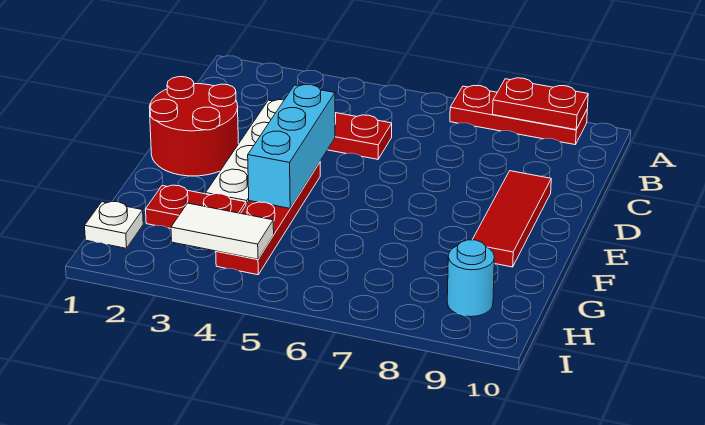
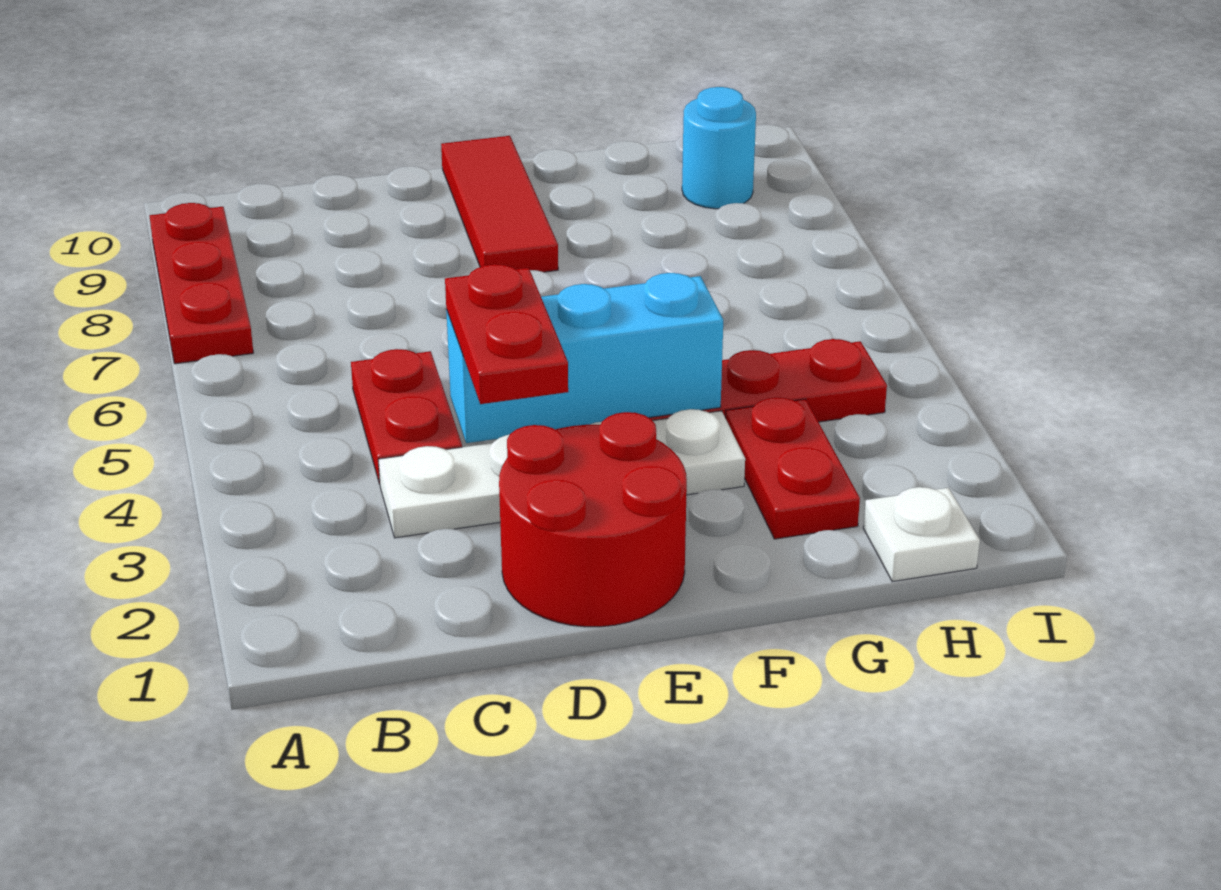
red 1x2 plate [493,78,588,130] -> red 1x2 plate moved to [445,264,568,404]
red 1x3 tile [472,171,551,267] -> red 1x3 tile turned to [441,136,558,272]
white 1x2 tile [171,203,274,259] -> none

